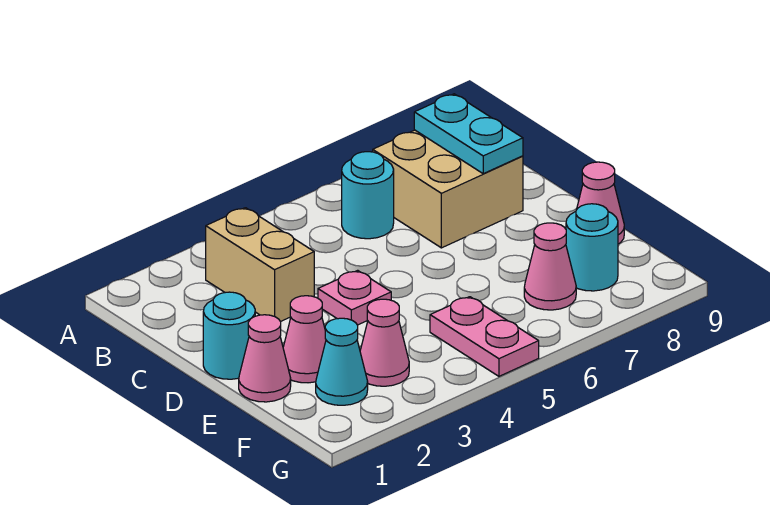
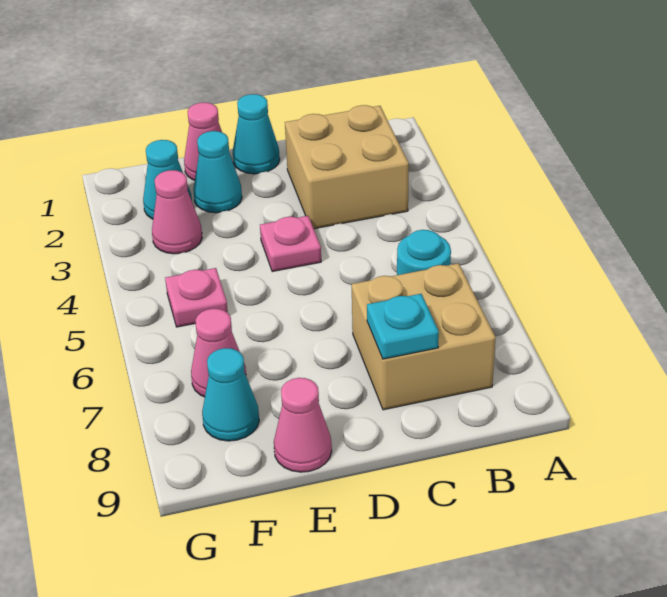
tan 1x2 brick [206,208,314,322] -> tan 2x2 brick [285,105,409,229]
cyan 1x2 plate [414,94,523,174] -> cyan 1x1 plate [367,294,439,359]
cyan 1x1 round brick [203,292,255,379] -> cyan 1x1 cone [233,94,280,174]
pink 1x1 cone [283,296,326,383] -> cyan 1x1 cone [193,131,242,213]
pink 1x2 plate [430,297,539,376] -> pink 1x1 plate [165,268,228,327]
cyan 1x1 round brick [566,204,618,291] -> cyan 1x1 cone [202,348,259,441]

